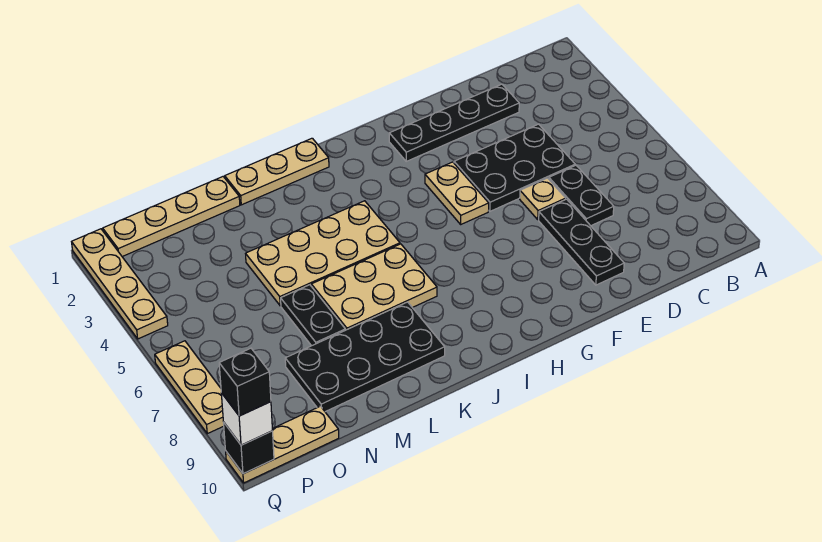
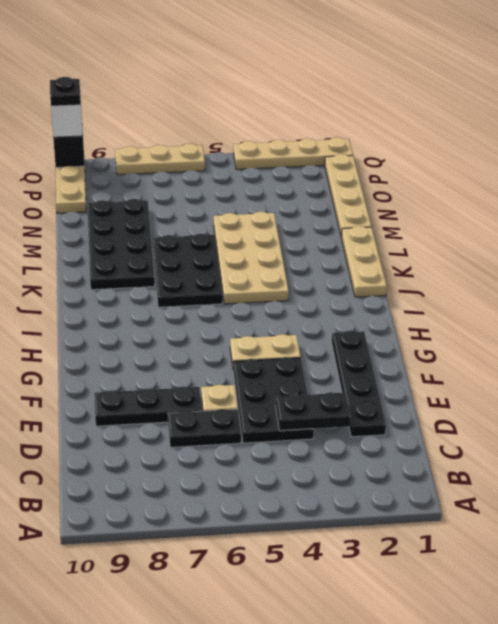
tan 2x3 plate [311,244,437,330] -> black 2x3 plate [153,234,223,307]
black 1x2 plate [281,285,345,346] -> black 1x2 plate moved to [276,392,351,431]
black 1x1 brick [219,348,271,416] -> black 1x1 plate [50,77,81,106]

